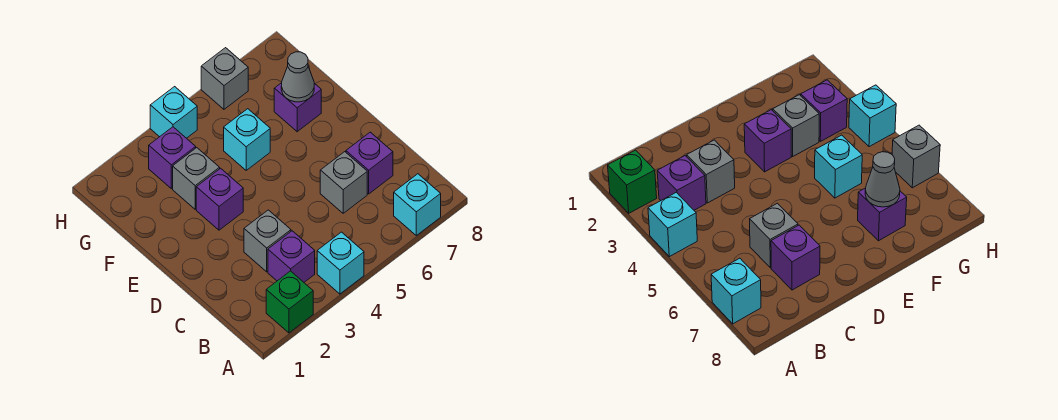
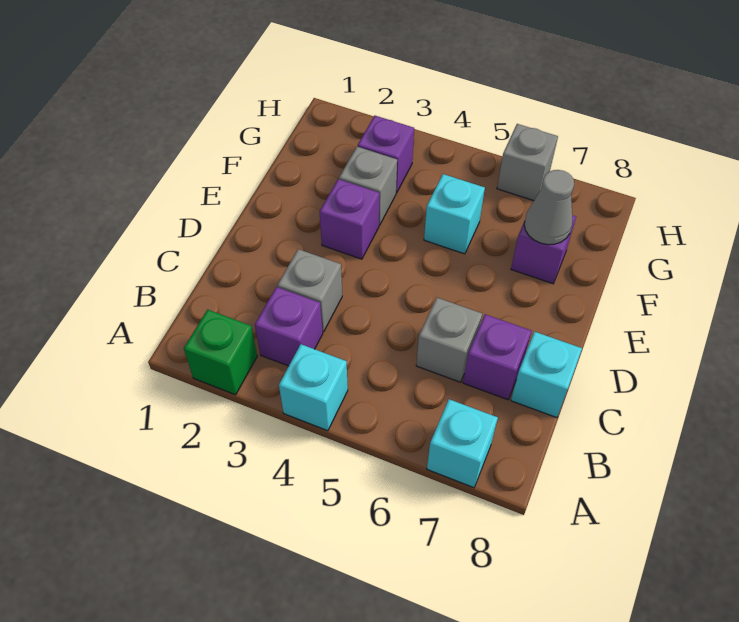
cyan 1x1 brick [150,87,197,138] -> cyan 1x1 brick moved to [511,332,582,418]

